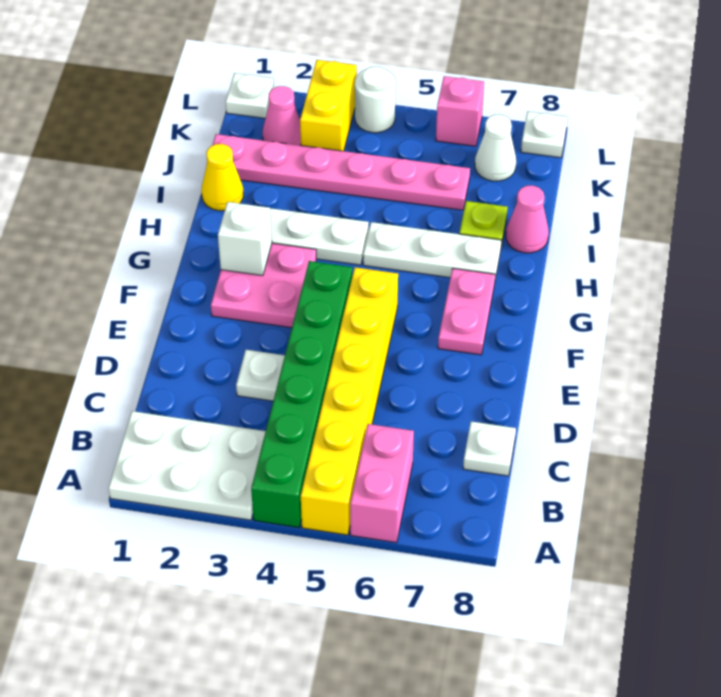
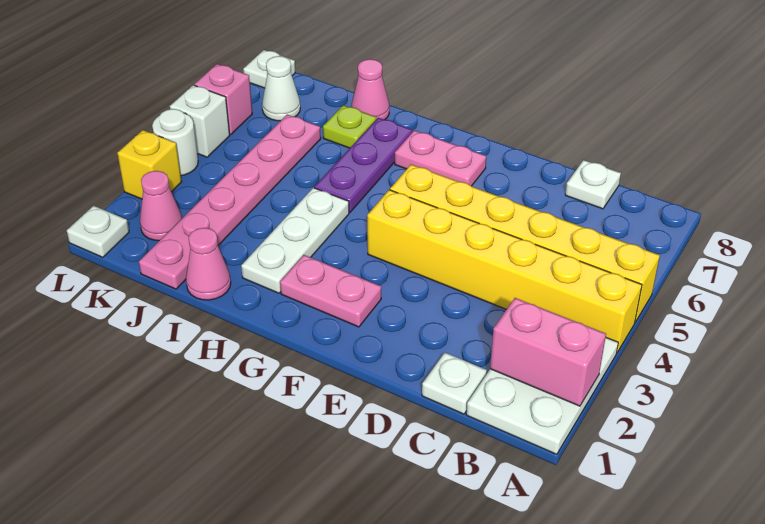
green 1x6 brick [251,261,352,528] -> yellow 1x6 brick [367,190,642,352]
pink 1x2 brick [350,424,414,543] -> pink 1x2 brick moved to [490,298,606,406]
white 1x1 plate [236,350,285,401] -> white 1x1 plate moved to [422,353,487,414]
pink 2x2 plate [211,243,316,328] -> pink 1x2 plate [280,255,381,327]
white 1x1 brick [218,202,272,276] -> white 1x1 brick moved to [170,85,230,157]
white 1x3 plate [363,222,502,279] -> purple 1x3 plate [314,118,412,212]
yellow 1x1 cone [202,144,243,211] -> pink 1x1 cone [186,228,231,300]
yellow 1x2 brick [300,60,357,151] -> yellow 1x1 brick [117,130,182,199]

